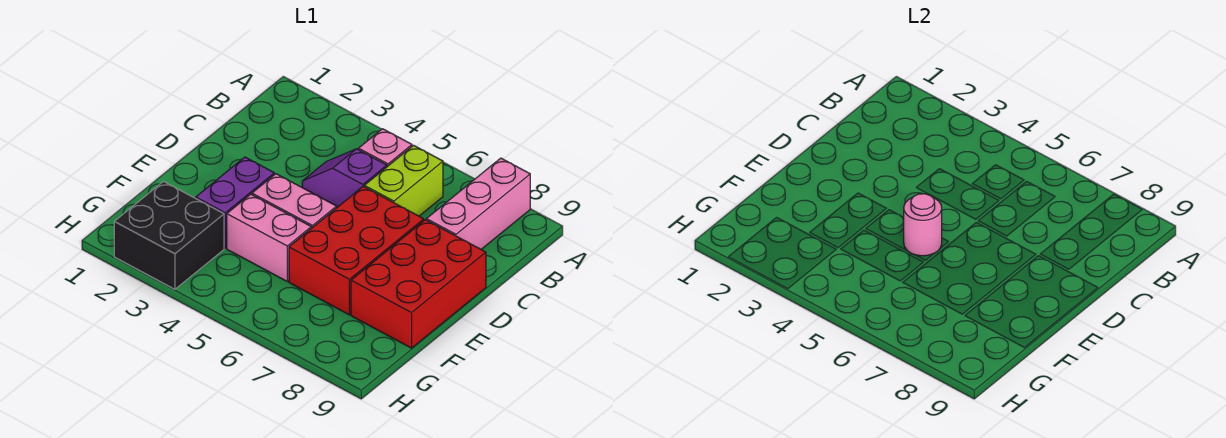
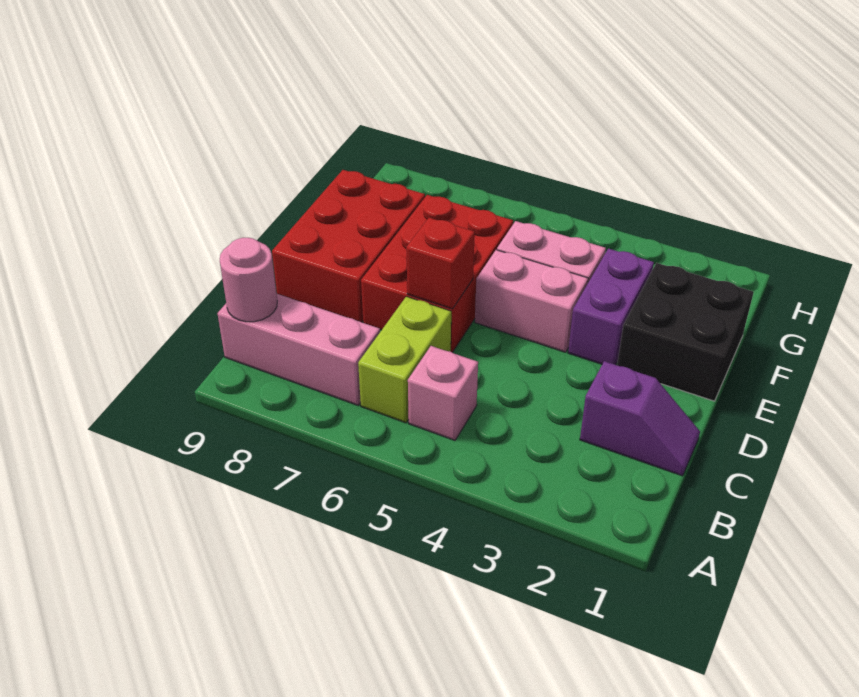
pink 1x3 brick [426,158,530,249] -> pink 1x3 brick turned to [217,294,380,406]
purple 1x2 slope [302,149,387,207] -> purple 1x2 slope moved to [580,361,700,476]
none -> red 1x1 brick [406,218,475,309]
pink 1x1 round brick [904,194,942,256] -> pink 1x1 round brick moved to [220,238,277,322]
black 2x2 brick [114,182,224,289] -> black 2x2 brick moved to [617,263,754,401]

